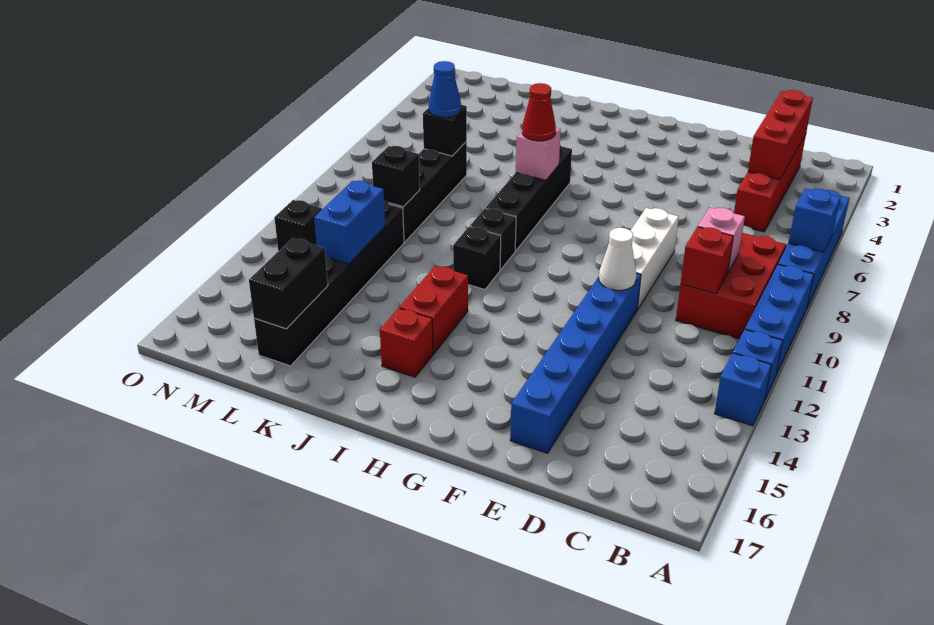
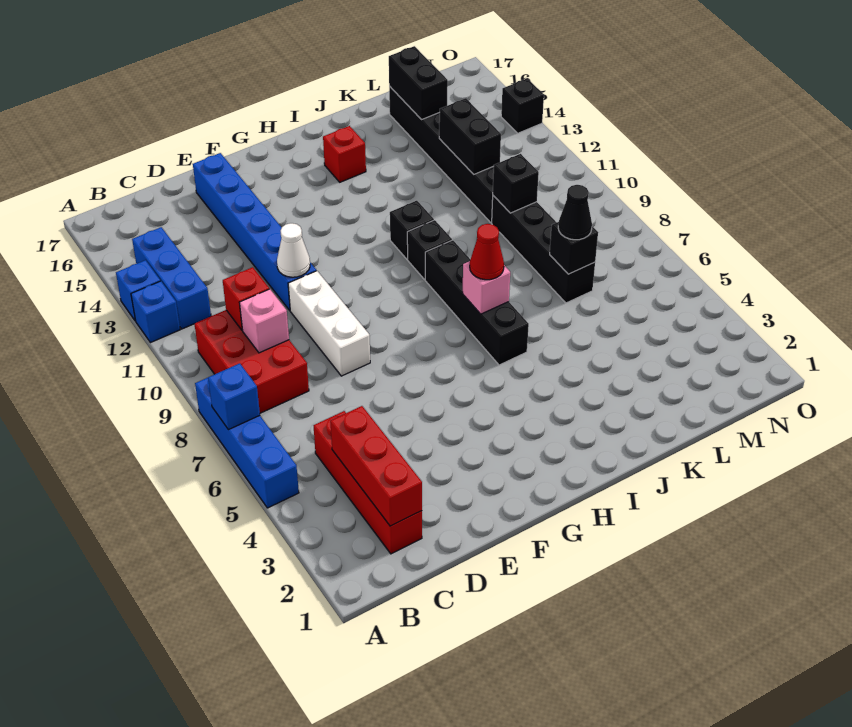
blue 1x3 brick [745,265,814,375] -> blue 1x3 brick moved to [132,227,211,329]
red 1x2 brick [399,266,468,354] -> none
blue 1x1 cone [429,61,461,117] -> black 1x1 cone [558,185,592,240]
blue 1x2 brick [314,181,385,264] -> black 1x2 brick [439,98,501,174]
black 1x1 brick [274,200,322,251] -> black 1x1 brick moved to [501,78,544,133]

